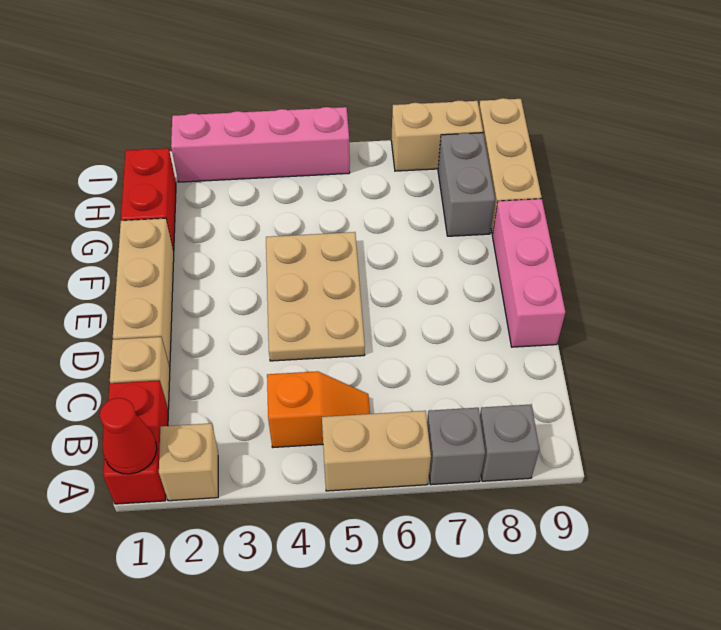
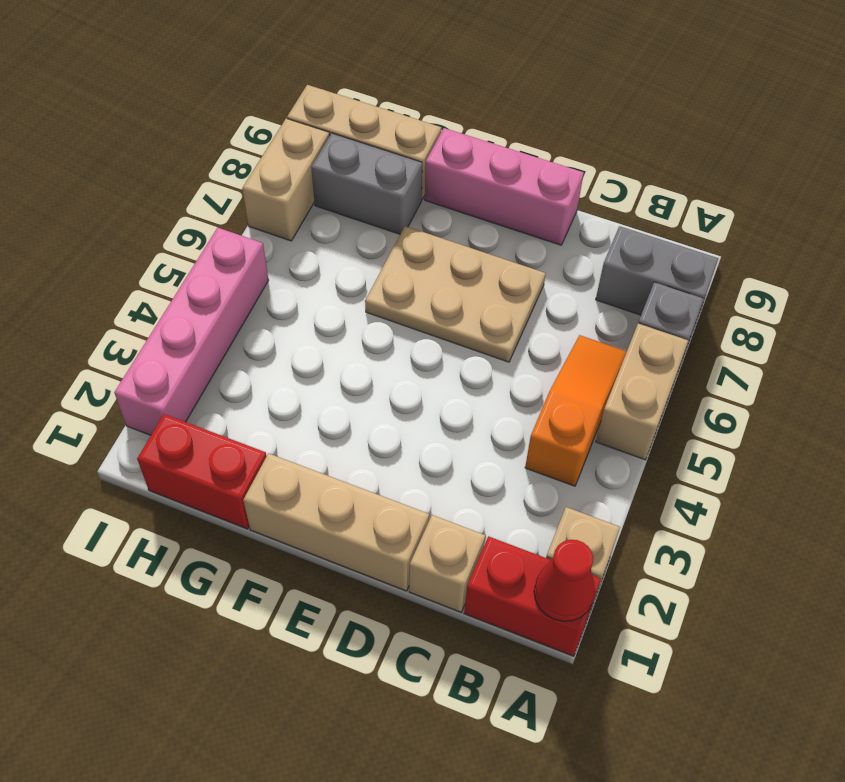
grey 1x1 brick [480,404,539,481] -> grey 1x2 brick [596,226,718,318]
orange 1x2 slope [267,371,370,447] -> orange 1x3 slope [525,335,627,486]
tan 2x3 plate [266,232,365,361] -> tan 2x3 plate moved to [365,226,546,362]

